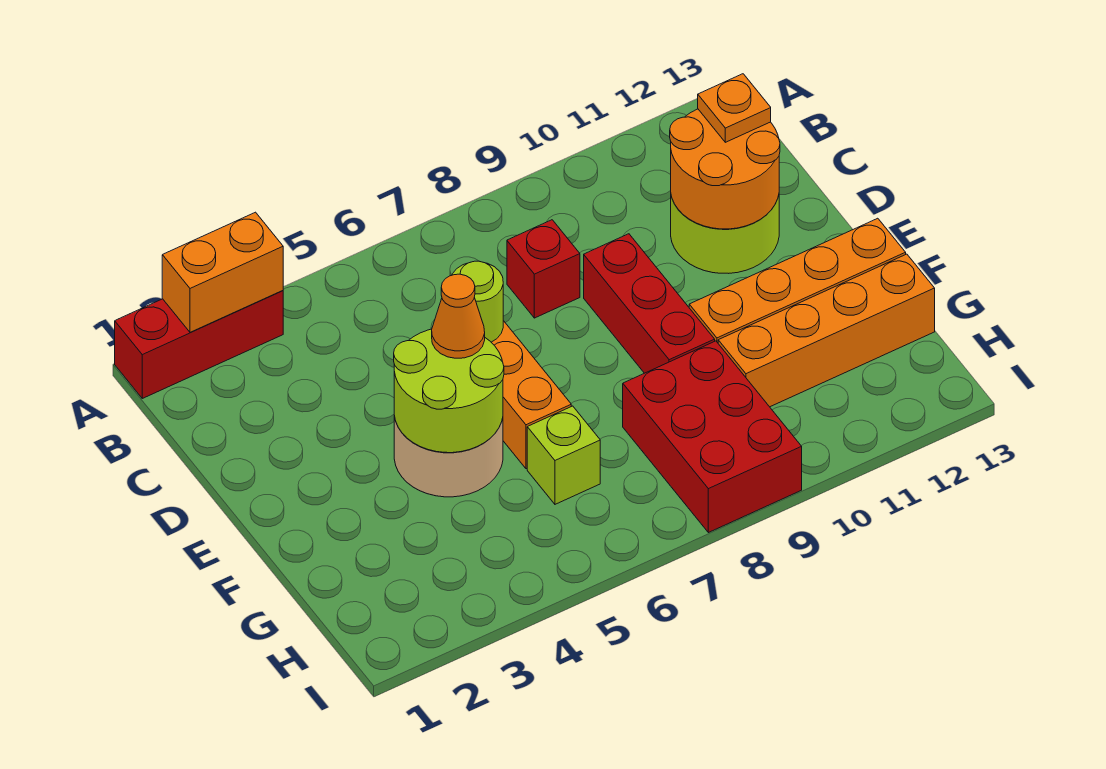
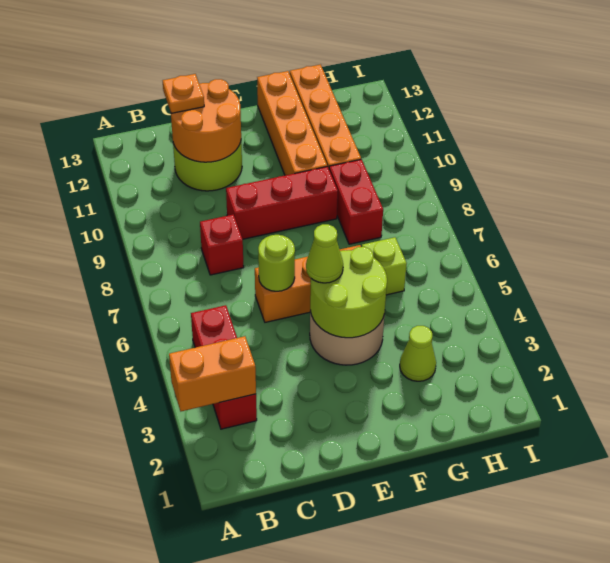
red 1x3 brick [115,291,283,398] -> red 1x3 brick moved to [191,305,257,429]
orange 1x2 brick [162,212,283,333] -> orange 1x2 brick turned to [169,336,256,411]
orange 1x1 cone [432,274,485,358] -> lime 1x1 cone [306,224,343,283]
none -> lime 1x1 cone [400,326,436,381]
red 2x3 brick [623,341,802,533] -> red 1x2 brick [329,159,383,244]

